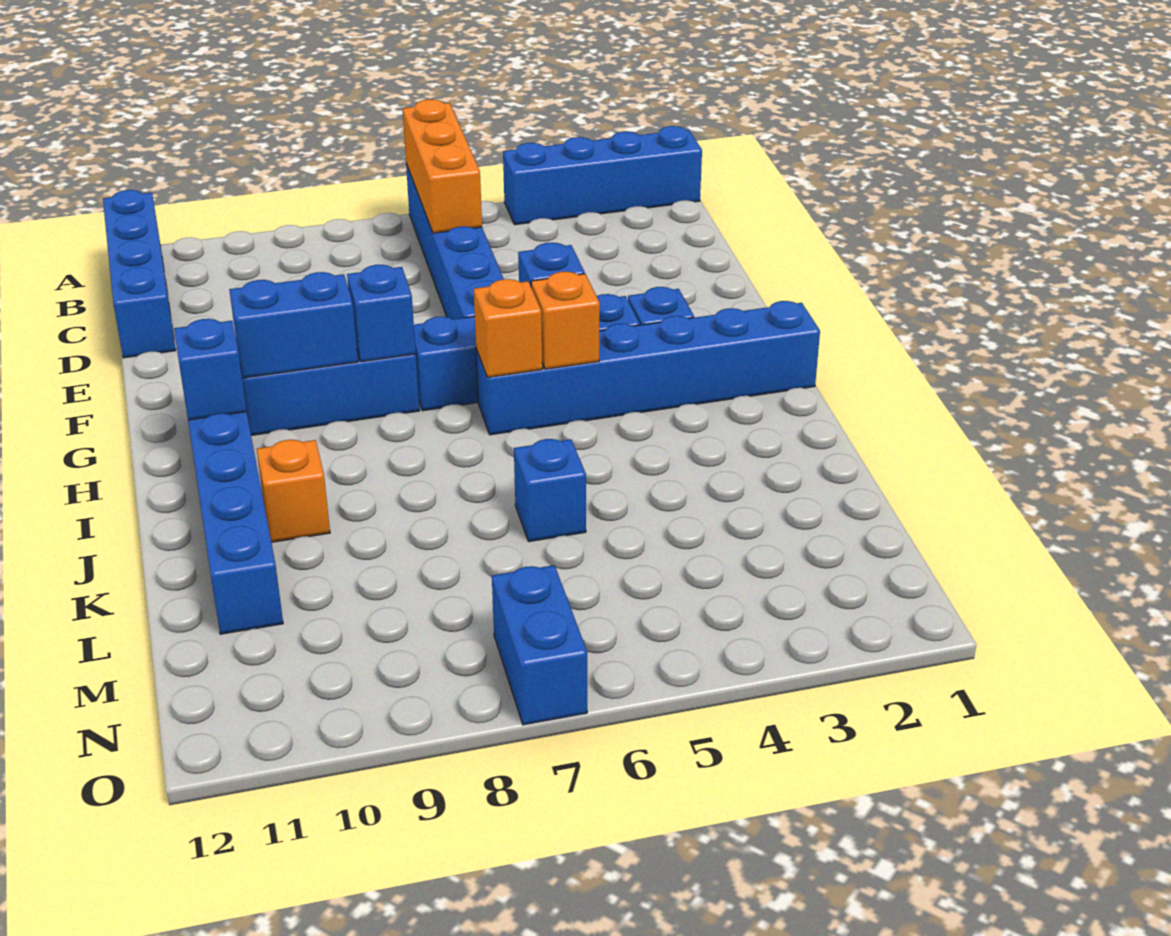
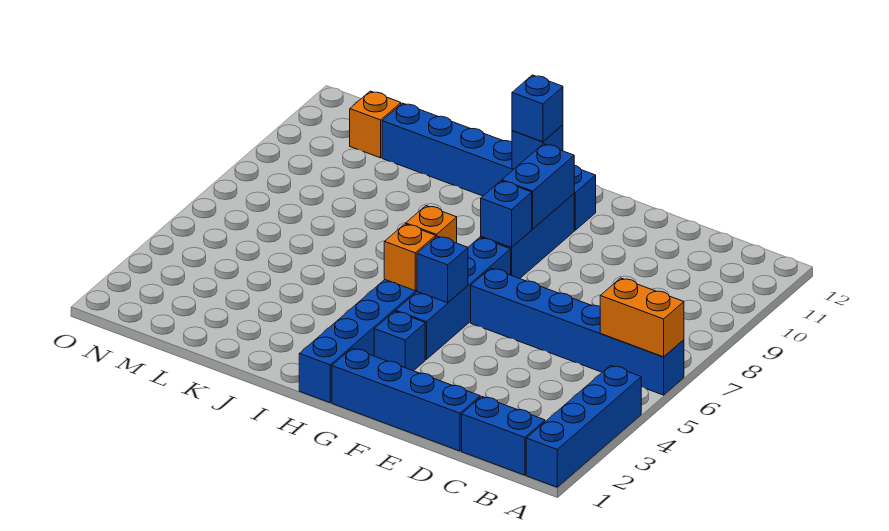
orange 1x3 brick [403,99,482,233] -> orange 1x2 brick [600,278,684,357]
blue 1x4 brick [103,190,176,358] -> blue 1x4 brick moved to [332,348,480,451]
orange 1x1 brick [257,440,330,542] -> orange 1x1 brick moved to [350,91,401,158]
blue 1x1 brick [514,439,586,542] -> blue 1x1 brick moved to [512,75,563,142]
blue 1x2 brick [492,565,587,725] -> blue 1x2 brick moved to [462,397,545,475]

